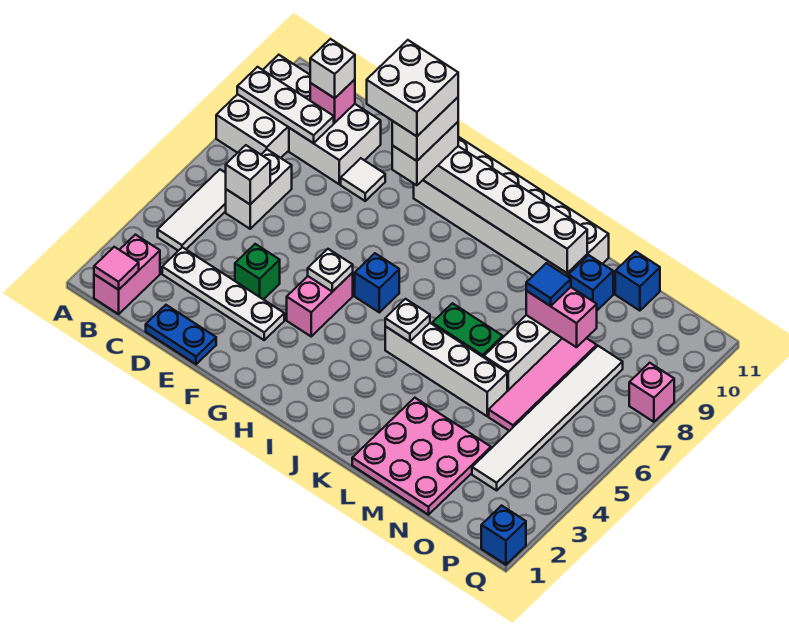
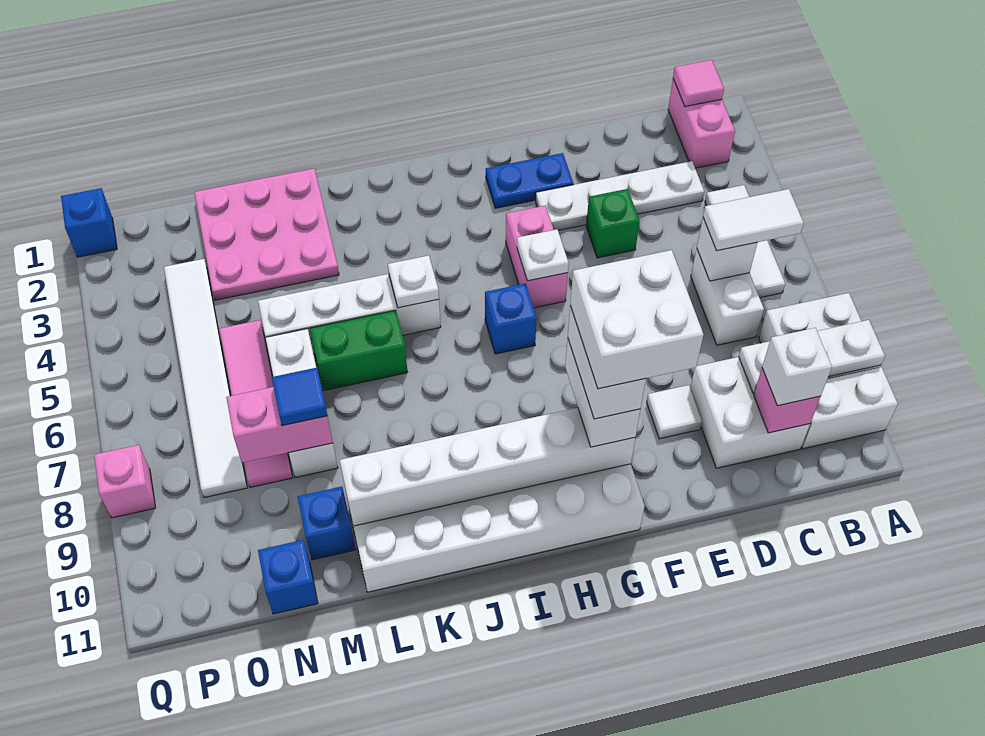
none -> white 1x2 tile [703,189,804,251]
blue 1x2 plate [146,305,216,364] -> blue 1x2 plate moved to [486,153,573,208]

